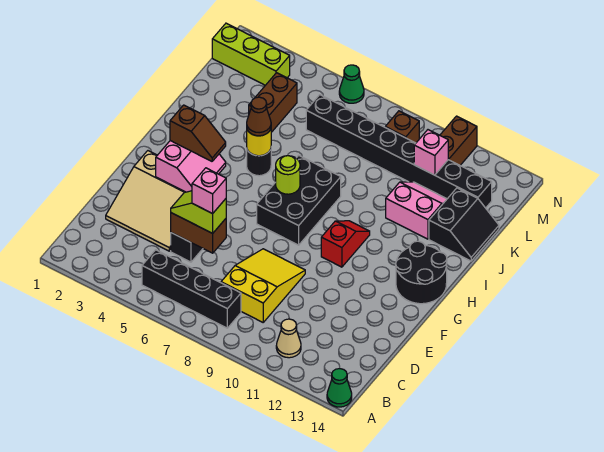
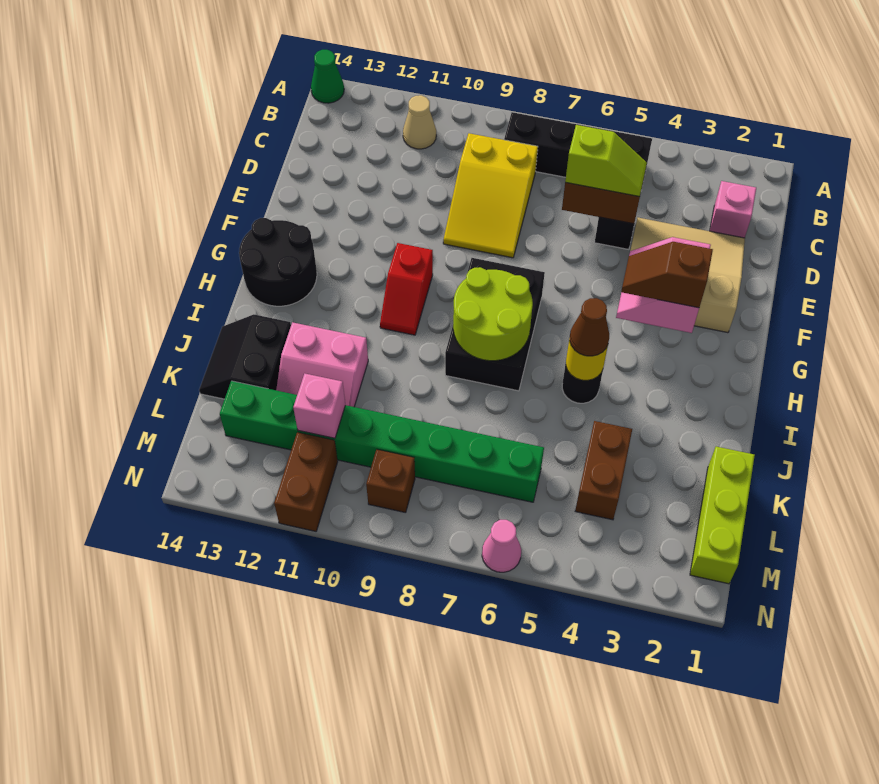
pink 1x1 brick [192,168,226,214] -> pink 1x1 brick moved to [710,181,756,238]
lime 1x1 round brick [276,156,300,194] -> lime 2x2 round brick [453,267,533,361]
black 1x8 brick [306,95,492,208] -> green 1x8 brick [220,381,544,502]
lime 1x3 brick [212,23,290,85] -> lime 1x3 brick turned to [690,447,755,584]
green 1x1 cone [339,65,364,103] -> pink 1x1 cone [482,520,521,572]

